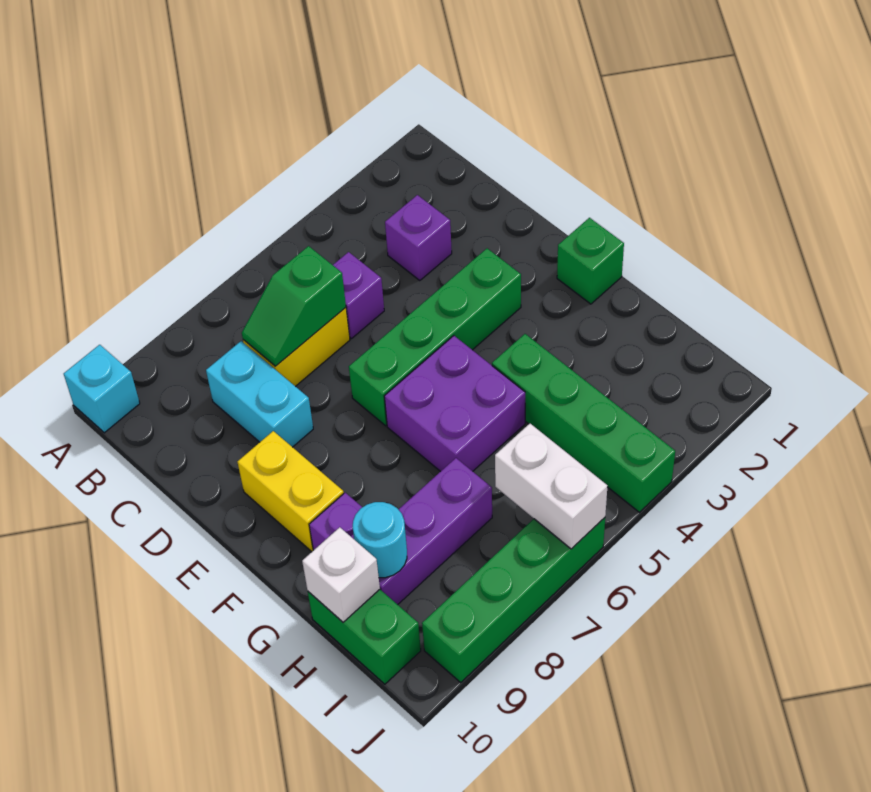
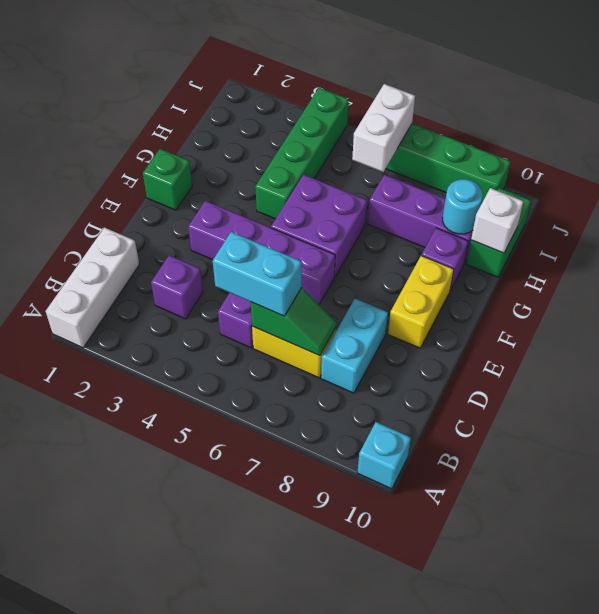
none -> white 1x3 brick [46,228,139,348]
none -> cyan 1x2 brick [213,232,302,316]
green 1x4 brick [349,248,521,426] -> purple 1x4 brick [188,201,335,304]

